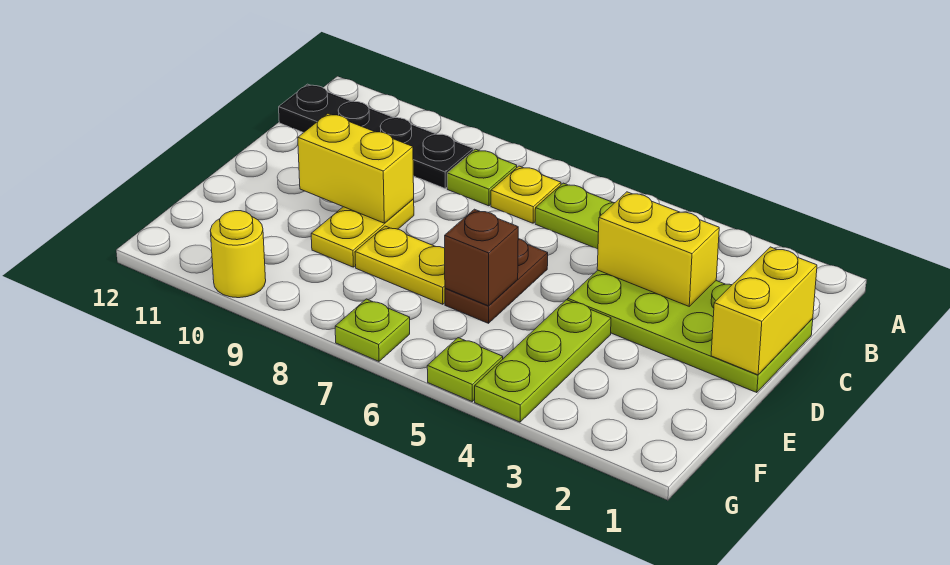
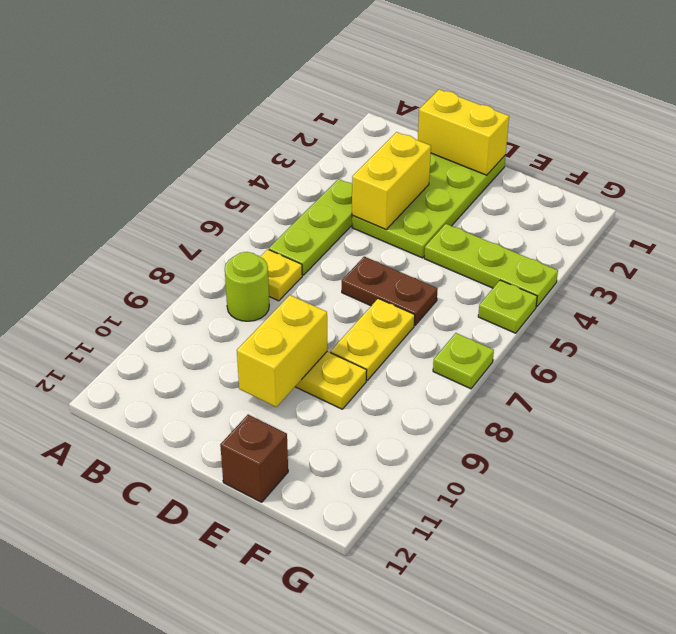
lime 1x1 plate [447,149,517,206] -> lime 1x1 round brick [225,252,269,321]
black 1x4 plate [279,84,473,188] -> none
brown 1x1 brick [445,209,518,306] -> brown 1x1 brick moved to [220,415,288,502]
yellow 1x1 round brick [210,211,266,298] -> none

